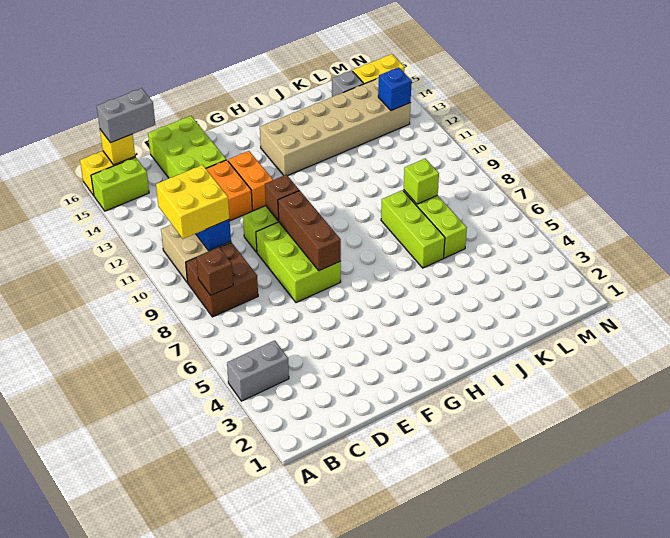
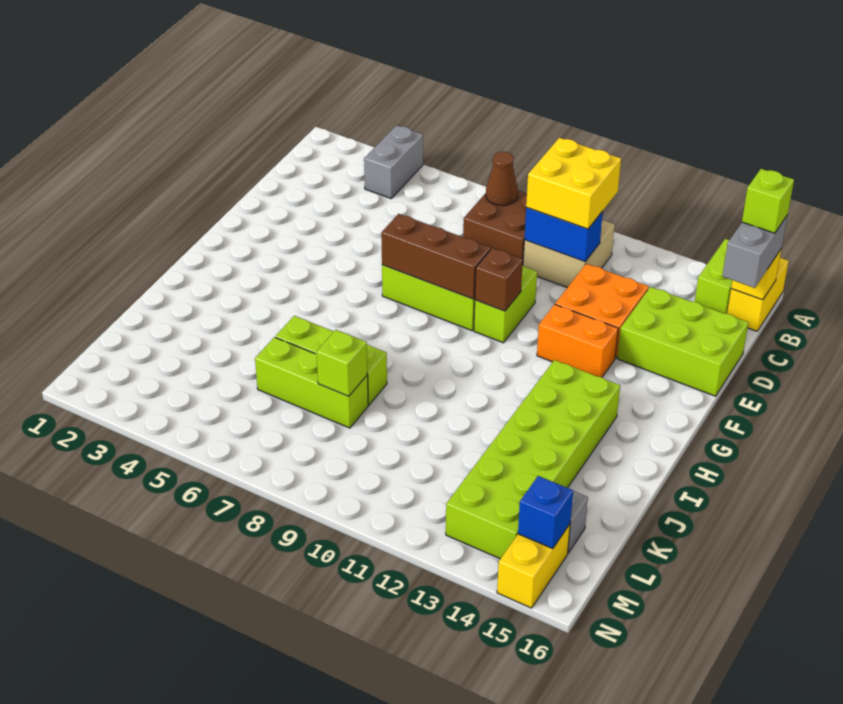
brown 1x1 brick [196,247,233,295] -> brown 1x1 cone [486,152,518,206]
none -> lime 1x1 brick [742,169,794,233]
tan 2x6 brick [260,78,411,176] -> lime 2x6 brick [446,360,620,559]
blue 1x1 brick [378,67,412,111] -> blue 1x1 brick moved to [518,476,573,549]

